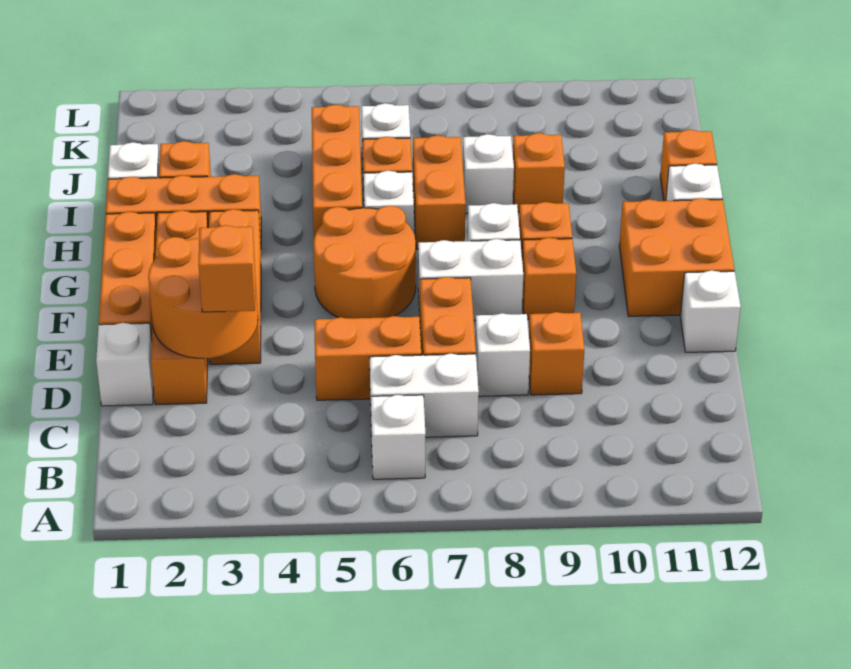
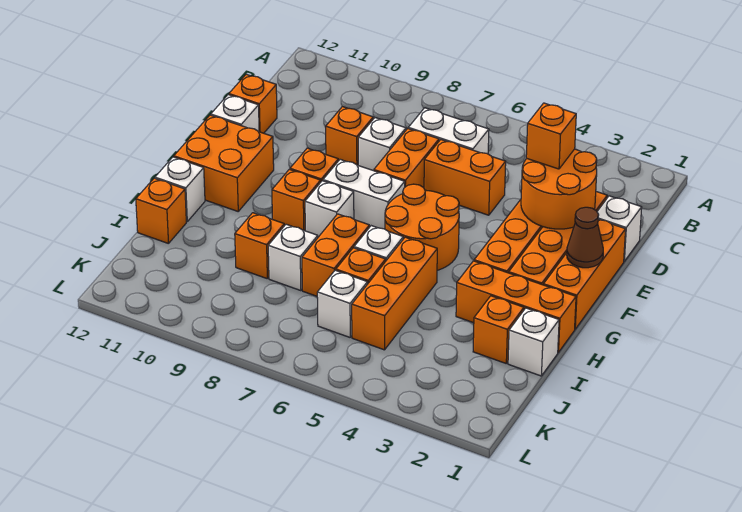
white 1x1 brick [371,395,426,479] -> none
none -> orange 1x1 brick [229,74,277,133]
none -> brown 1x1 cone [567,207,603,268]

